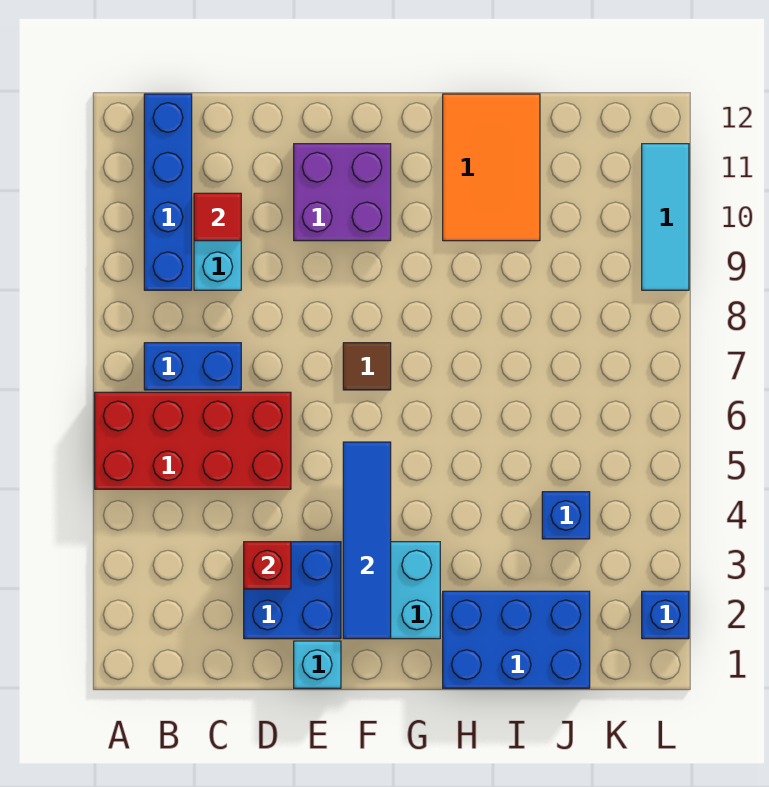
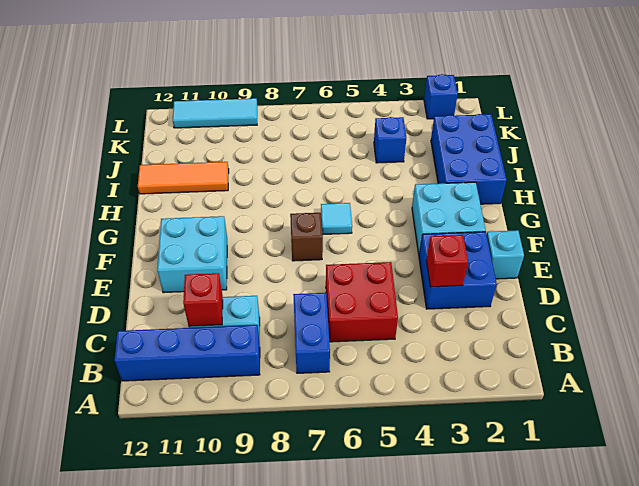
red 2x4 brick [95,392,291,489] -> red 2x2 brick [326,262,398,342]
red 1x1 tile [194,193,241,241] -> red 1x1 brick [183,273,223,326]
purple 2x2 brick [294,144,391,241] -> cyan 2x2 brick [157,216,227,293]
blue 1x4 tile [343,442,391,639] -> none
brown 1x1 tile [343,343,391,390] -> brown 1x1 brick [290,213,323,261]
none -> cyan 1x1 tile [321,203,352,235]
orange 2x3 tile [443,94,540,241] -> orange 1x3 tile [138,162,229,194]

